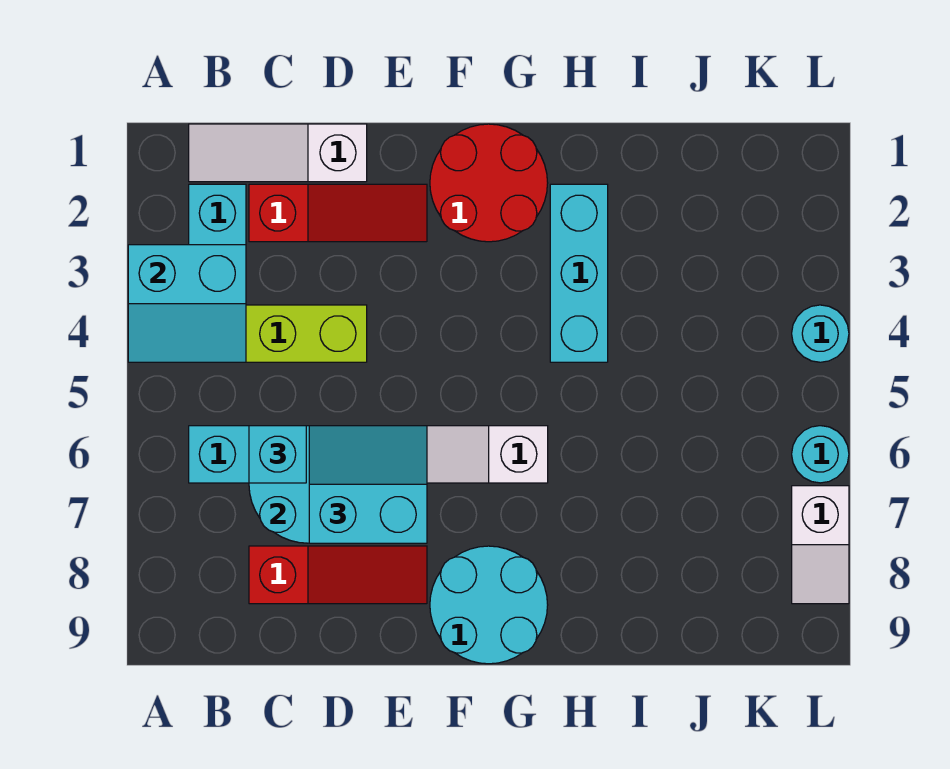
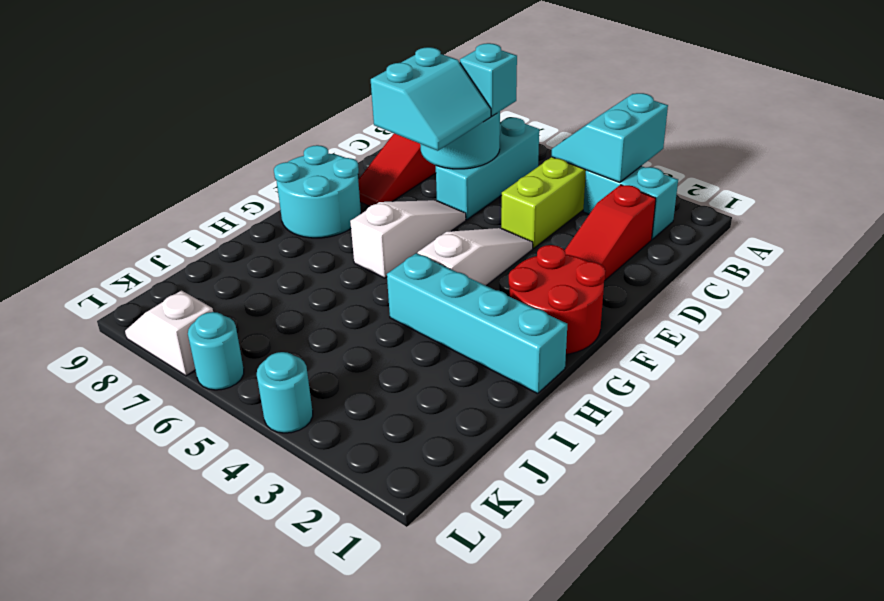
white 1x3 slope [189,124,367,182] -> white 1x3 slope moved to [418,228,533,286]
cyan 1x3 brick [550,184,608,362] -> cyan 1x4 brick [387,253,567,394]

